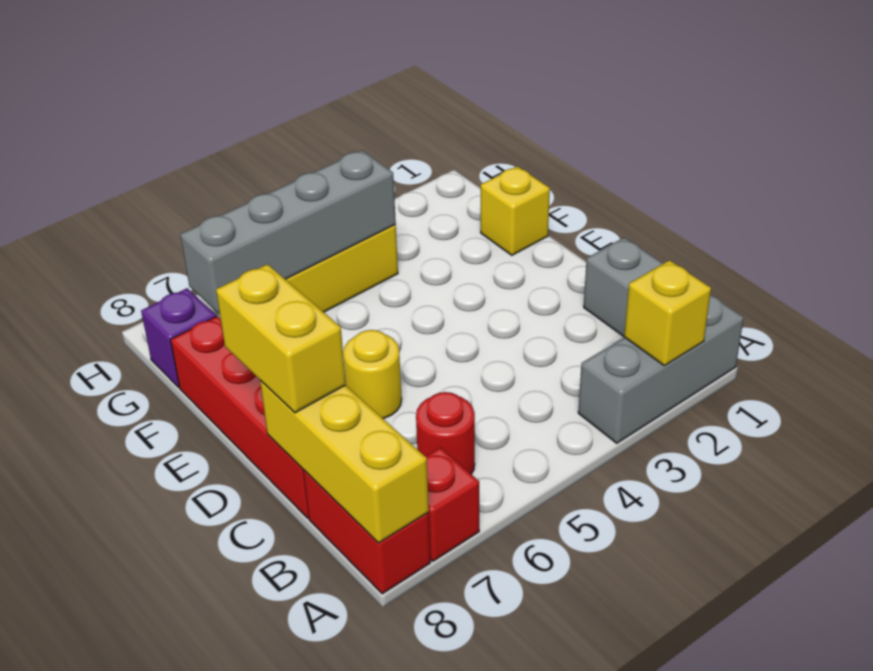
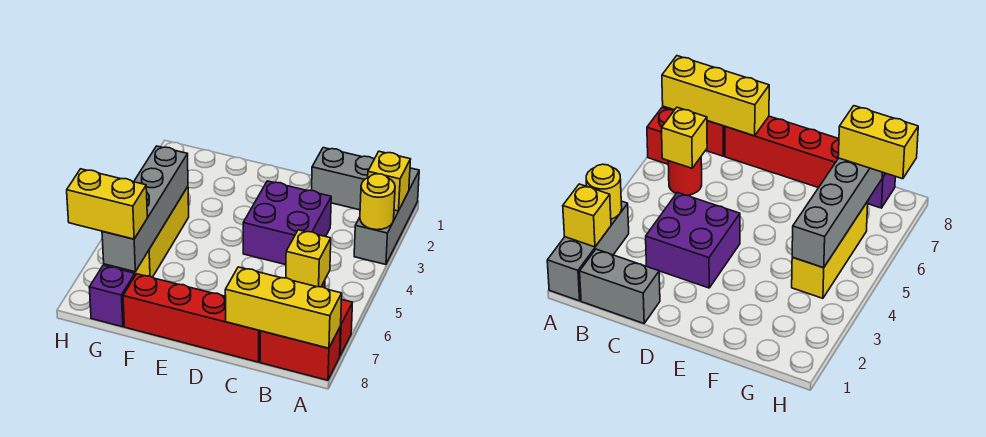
none -> purple 2x2 brick [243,181,331,265]
yellow 1x2 brick [216,264,346,413] -> yellow 1x2 brick moved to [67,169,147,239]
yellow 1x1 round brick [343,330,402,419] -> yellow 1x1 round brick moved to [360,174,395,230]
yellow 1x1 brick [481,166,550,255] -> yellow 1x1 brick moved to [286,230,331,287]

